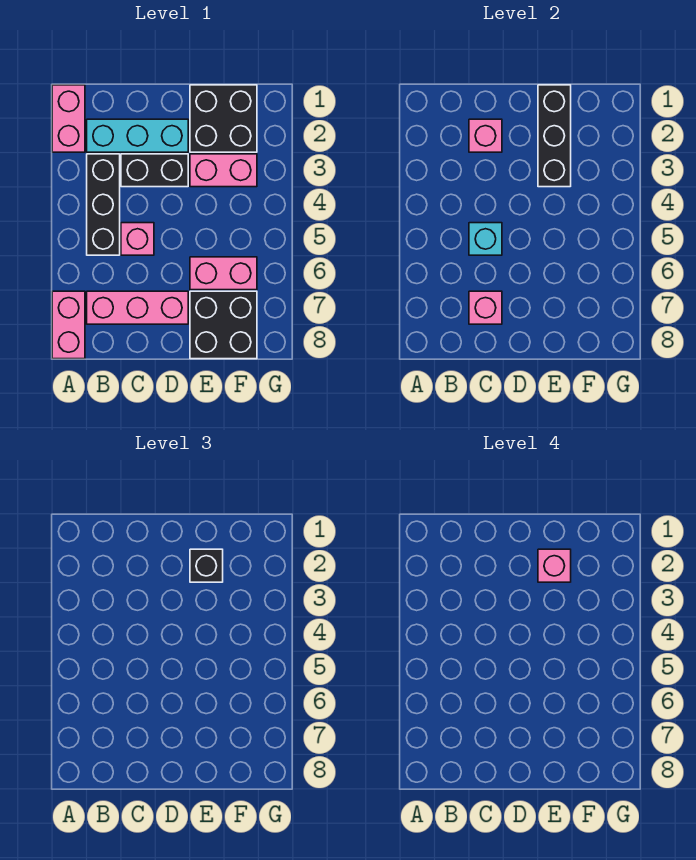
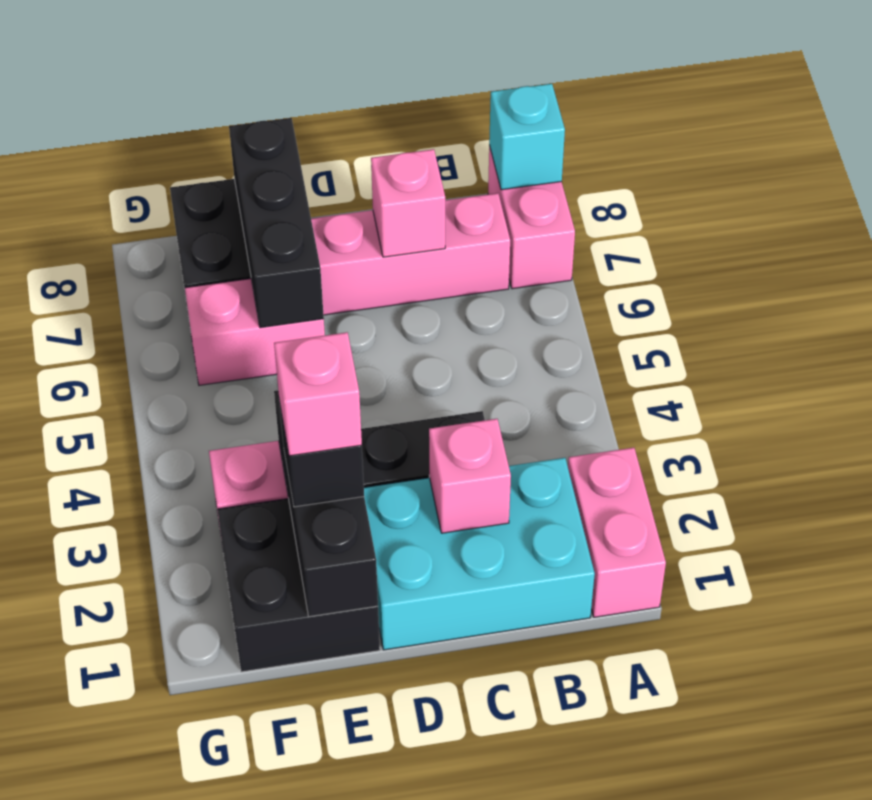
cyan 1x3 brick [87,119,188,152] -> cyan 2x3 brick [364,458,595,650]
black 1x3 brick [87,154,120,255] -> black 1x3 brick moved to [229,118,324,328]
pink 1x1 brick [121,223,154,255] -> none
cyan 1x1 brick [469,223,502,255] -> cyan 1x1 brick moved to [489,84,565,190]

